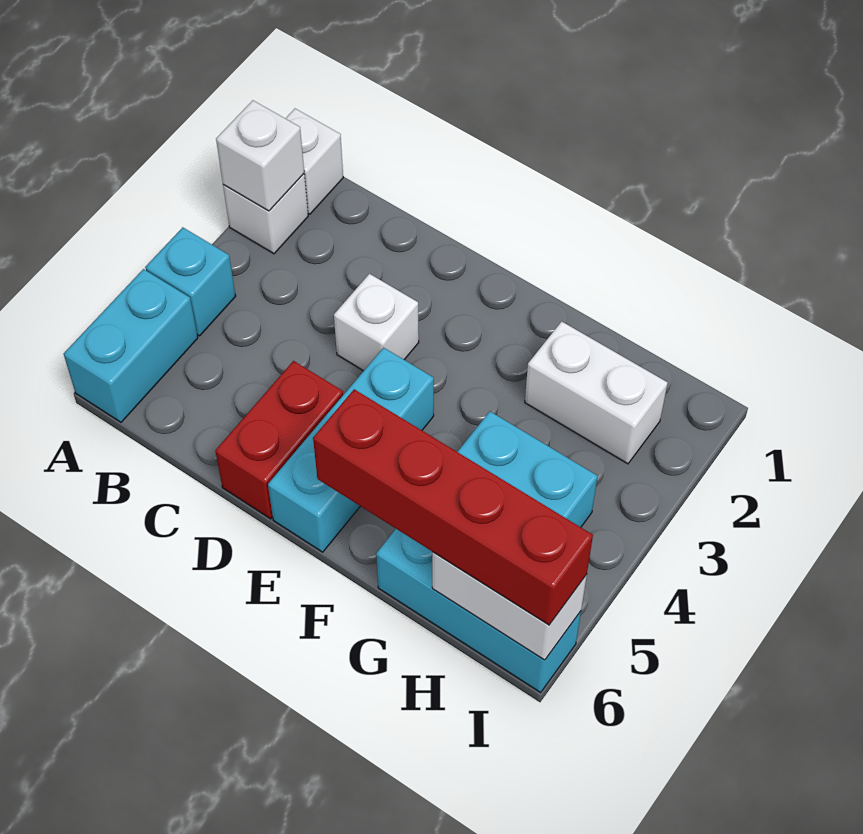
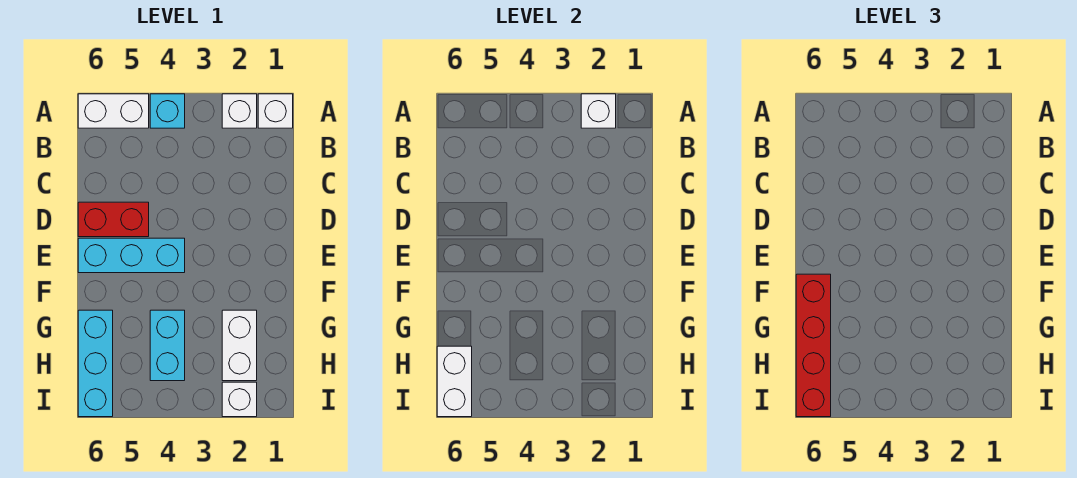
cyan 1x2 brick [64,269,198,422] -> white 1x2 brick [78,94,149,128]
white 1x1 brick [334,274,419,371] -> white 1x1 brick moved to [222,382,257,417]

